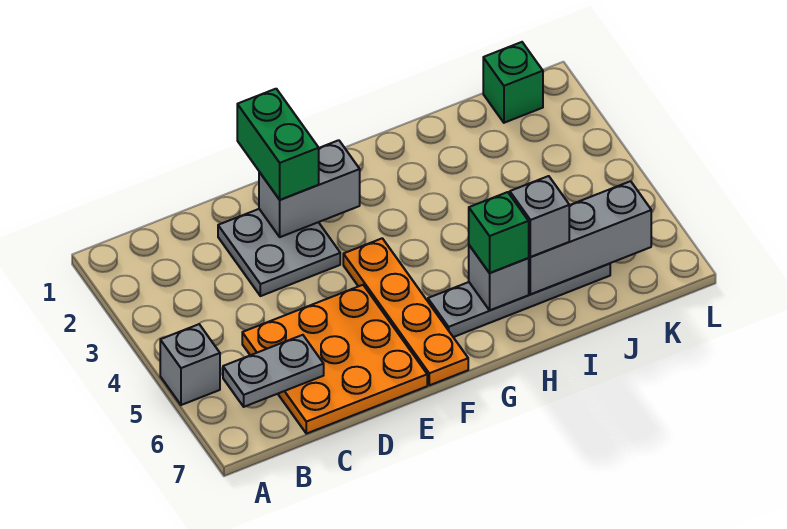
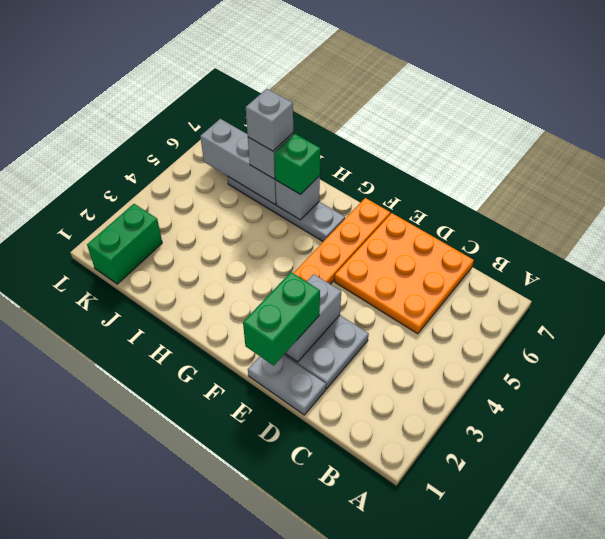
grey 1x1 brick [160,324,220,405] -> grey 1x1 brick moved to [246,89,293,151]
grey 1x2 plate [223,335,324,407] -> grey 1x2 plate moved to [248,355,326,415]
grey 1x2 brick [259,140,360,237] -> grey 1x2 brick turned to [285,274,341,362]
green 1x1 brick [483,42,543,123] -> green 1x2 brick [87,204,162,284]

